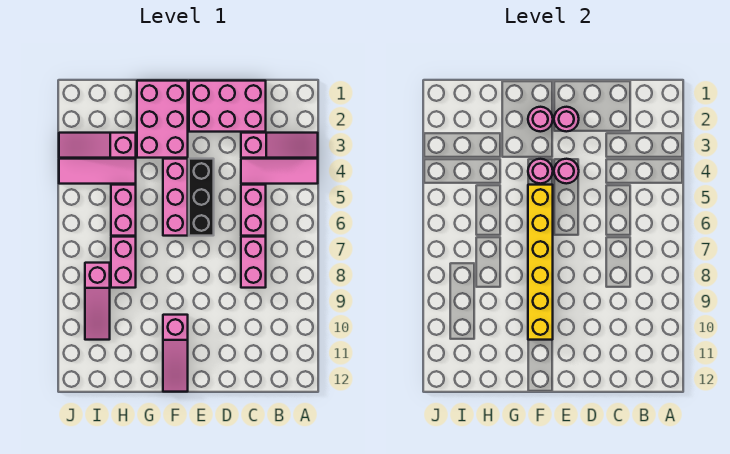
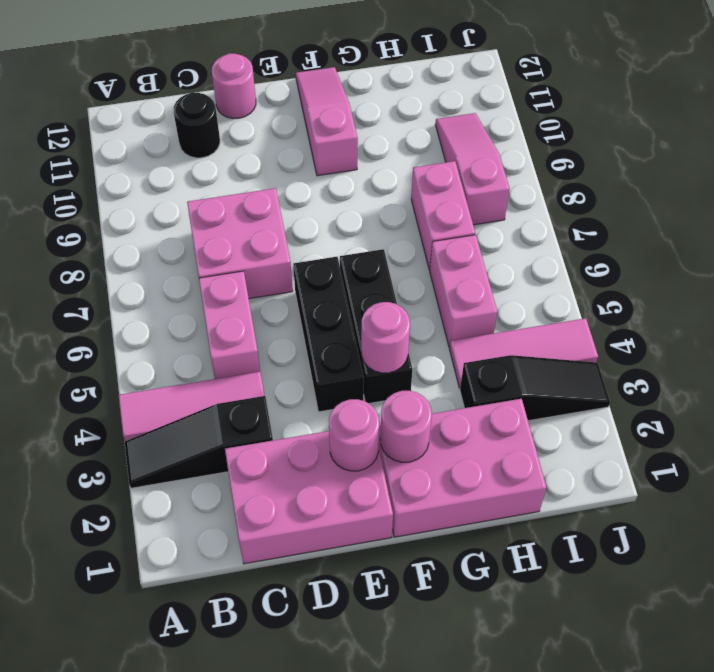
pink 1x3 slope [241,133,318,158] -> black 1x3 slope [125,396,273,488]
pink 1x2 brick [241,237,266,288] -> pink 2x2 brick [187,188,293,299]
none -> black 1x1 round brick [174,93,220,158]
pink 1x1 round brick [554,159,579,184] -> pink 1x1 round brick moved to [212,53,256,118]
pink 2x3 brick [137,81,188,158] -> pink 2x3 brick turned to [379,399,547,537]
pink 1x3 brick [163,159,188,236] -> black 1x3 brick [340,249,412,403]
yellow 1x6 brick [528,185,553,340] -> none
pink 1x3 slope [59,133,136,158] -> black 1x3 slope [460,355,610,421]

